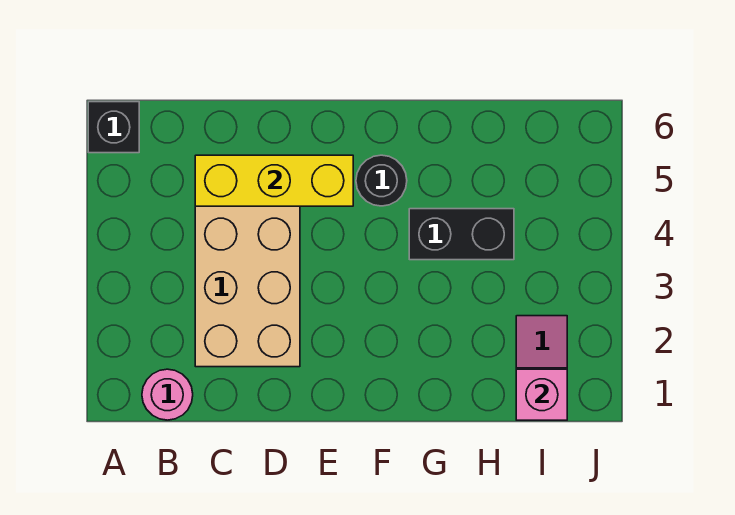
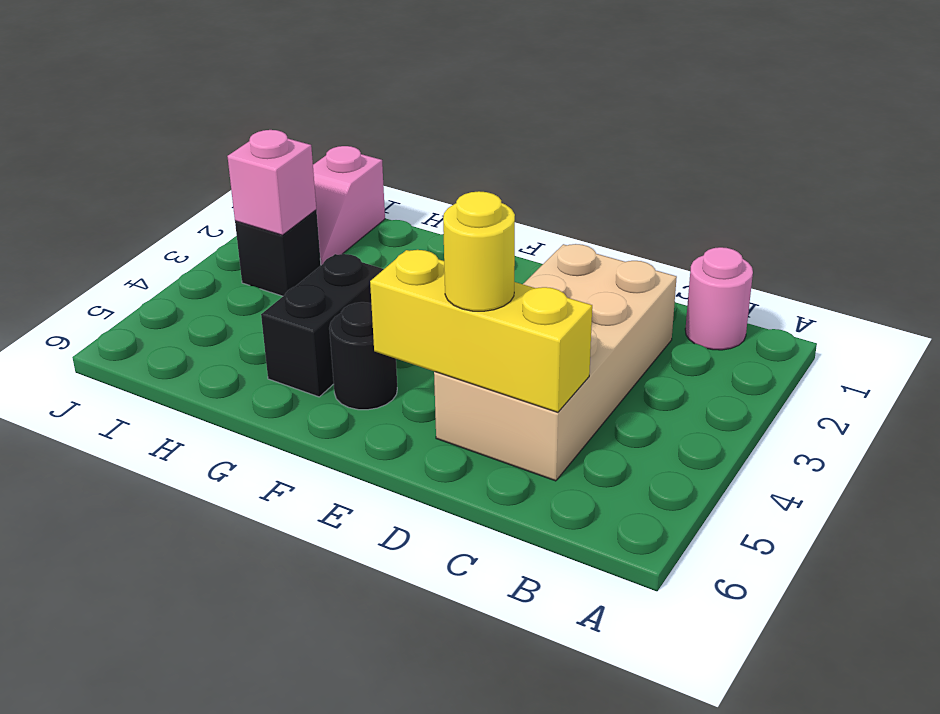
black 1x1 brick [88,102,139,153] -> black 1x1 brick moved to [235,210,321,296]
none -> yellow 1x1 round brick [443,191,515,311]
black 1x2 brick [409,209,514,260] -> black 1x2 brick turned to [261,254,384,397]
pink 1x1 brick [516,369,567,420] -> pink 1x1 brick moved to [227,130,316,235]

